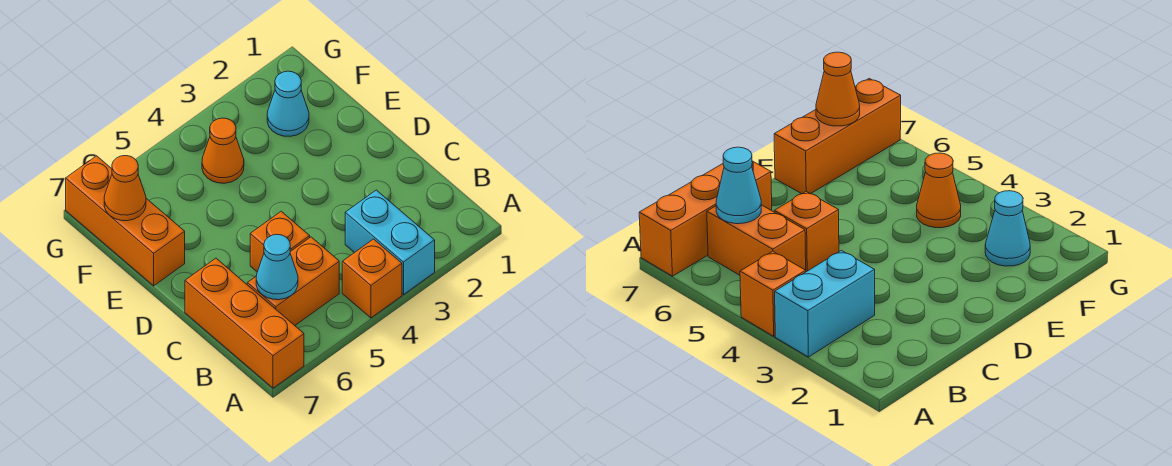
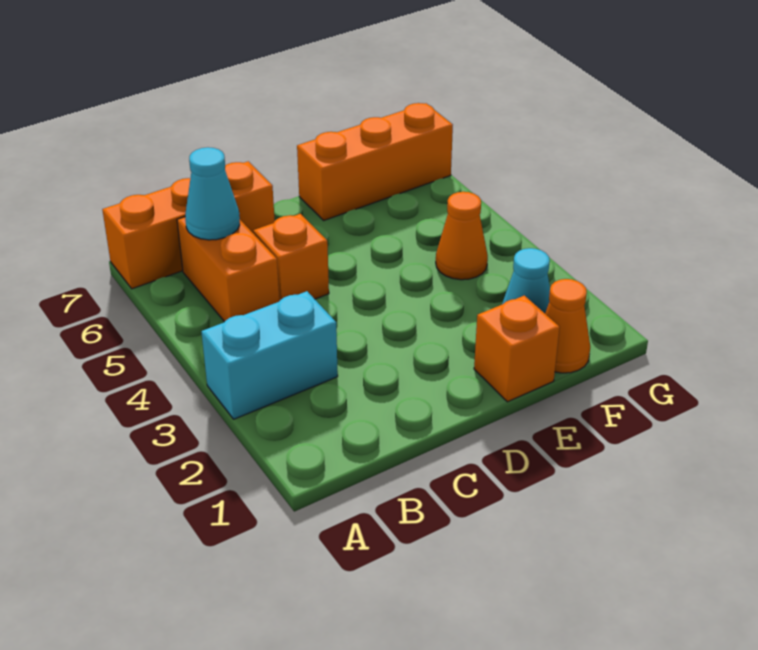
orange 1x1 brick [342,239,402,318] -> orange 1x1 brick moved to [474,296,560,402]
orange 1x1 cone [104,156,146,221] -> orange 1x1 cone moved to [545,279,590,373]

